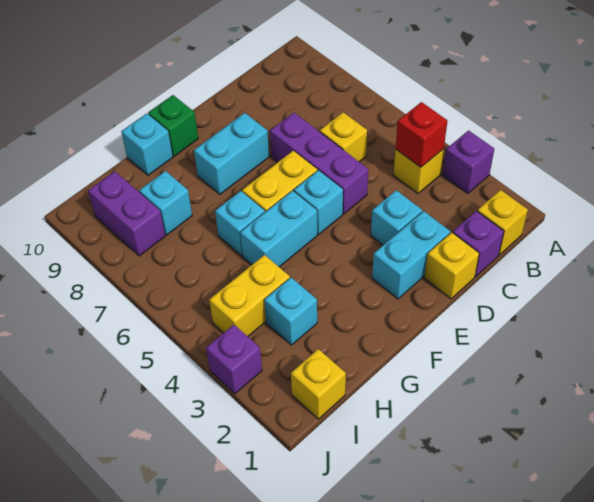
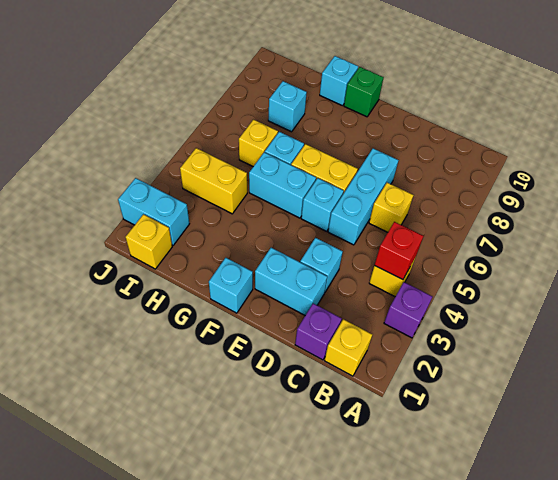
yellow 1x1 brick [425,233,479,299] -> yellow 1x1 brick moved to [239,120,278,167]
purple 1x3 brick [270,113,368,214] -> cyan 1x3 brick [328,148,399,245]
cyan 1x2 brick [194,113,269,194] -> cyan 1x2 brick moved to [118,178,189,245]
cyan 1x1 brick [264,278,317,345] -> cyan 1x1 brick moved to [209,258,253,313]
purple 1x2 brick [88,171,165,256] -> none
purple 1x1 brick [206,325,262,394] -> none

